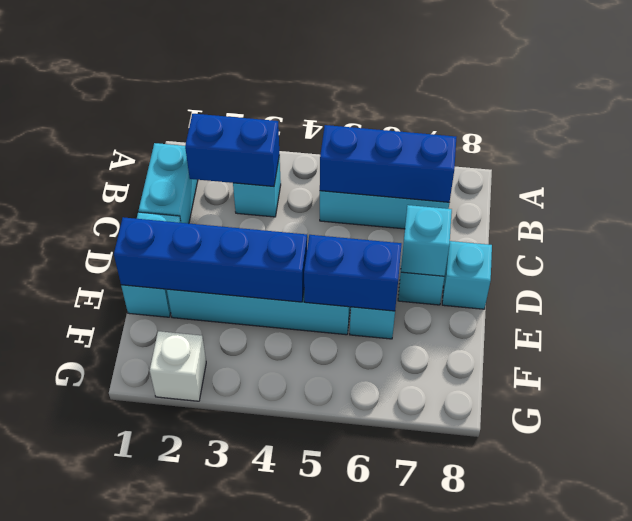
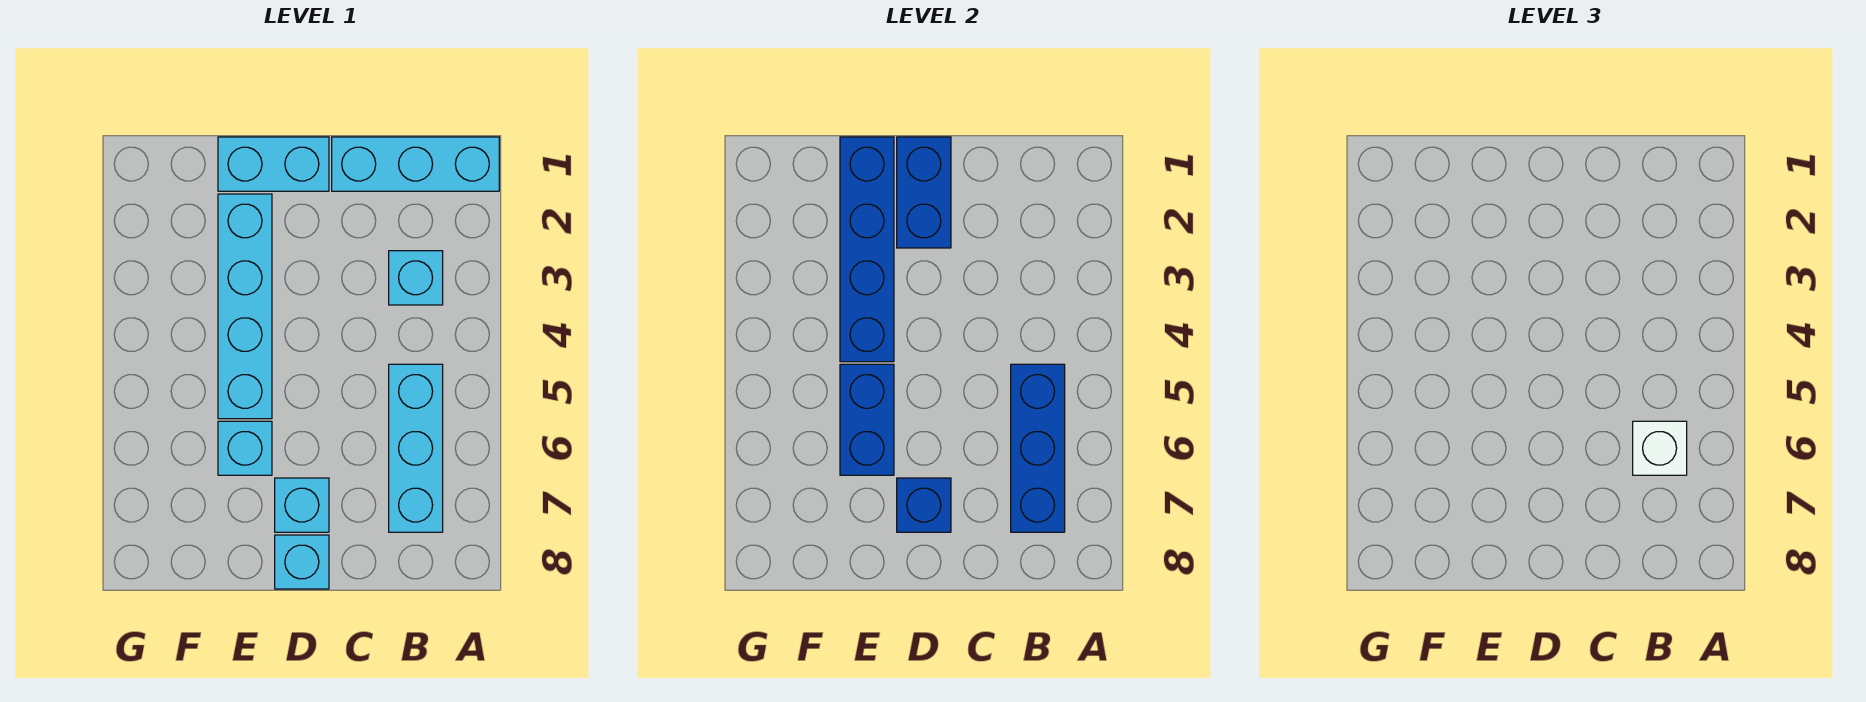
cyan 1x2 brick [139,143,198,223] -> cyan 1x3 brick [332,137,499,191]
blue 1x2 brick [185,114,279,187] -> blue 1x2 brick moved to [897,137,951,248]
cyan 1x1 brick [401,205,452,276] -> blue 1x1 brick [897,478,951,532]
white 1x1 brick [150,331,206,401] -> white 1x1 brick moved to [1633,421,1687,475]

